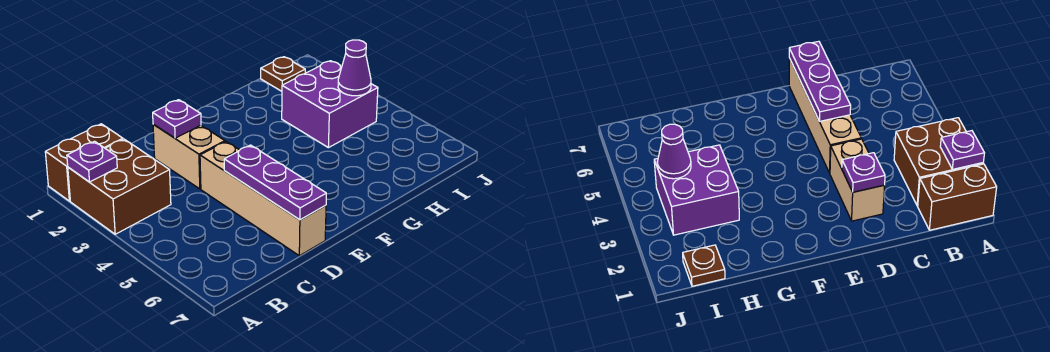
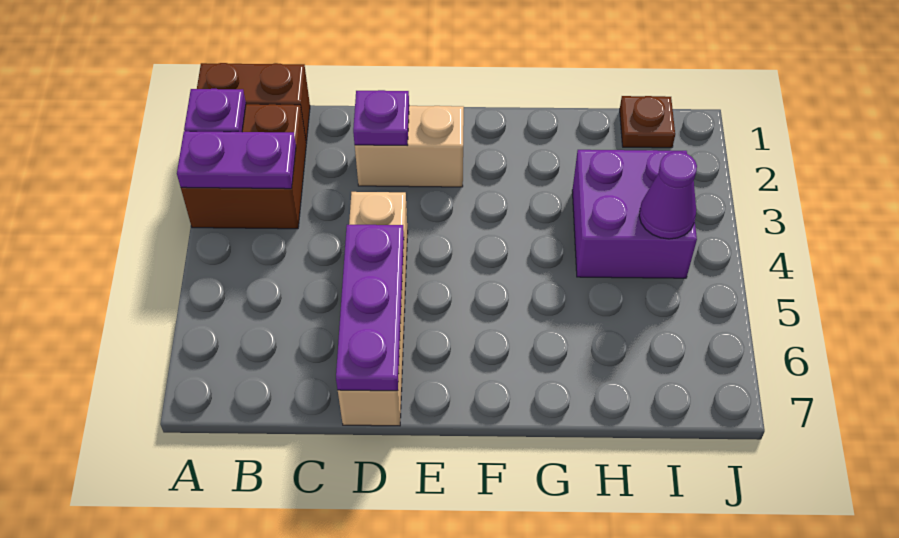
none -> purple 1x2 plate [177,131,296,189]
tan 1x2 brick [153,124,225,189] -> tan 1x2 brick turned to [355,106,464,187]

